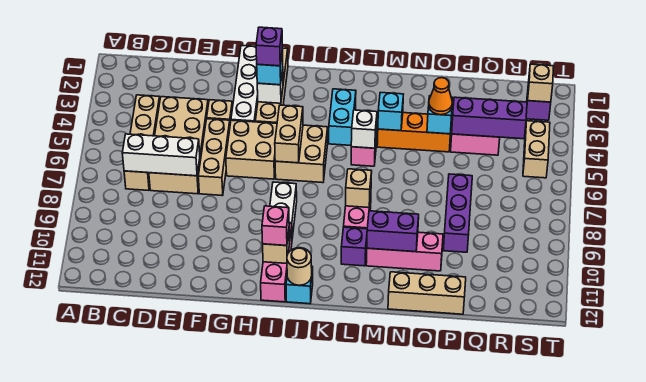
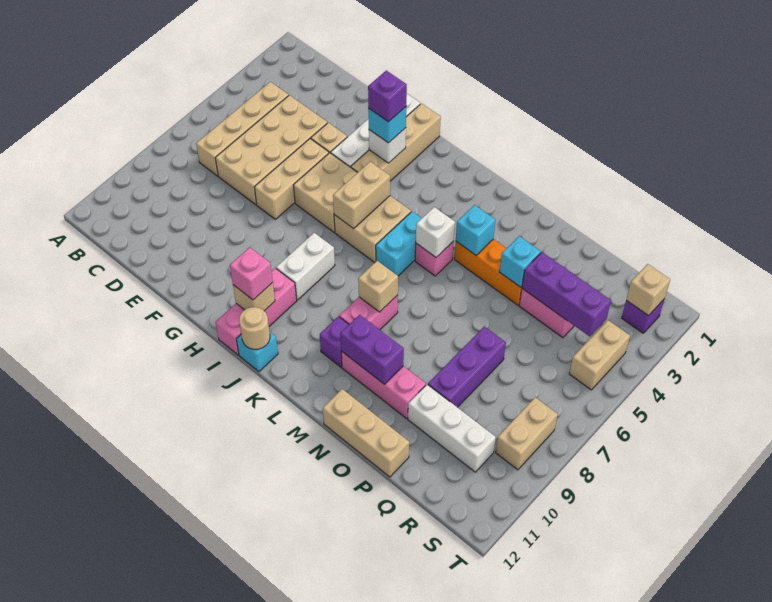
white 1x3 brick [122,134,200,176] -> white 1x3 brick moved to [408,385,496,472]
cyan 1x2 brick [329,89,356,145] -> cyan 1x2 brick moved to [376,212,422,276]
orange 1x1 cone [429,78,452,115] -> none
none -> tan 1x2 brick [496,397,558,470]

